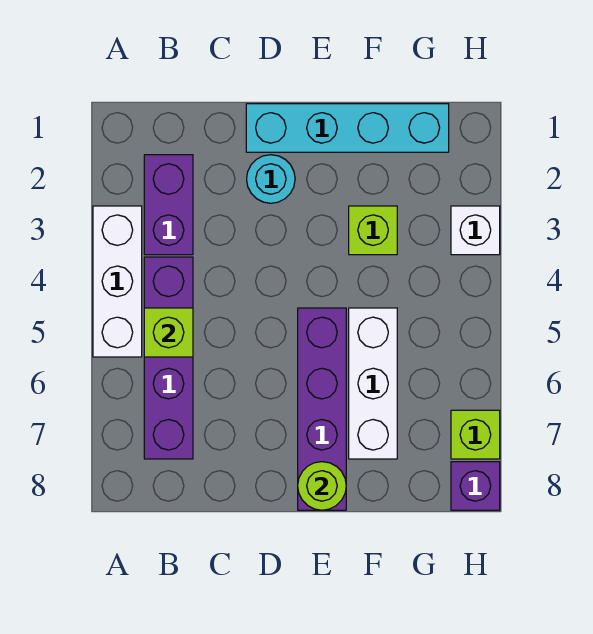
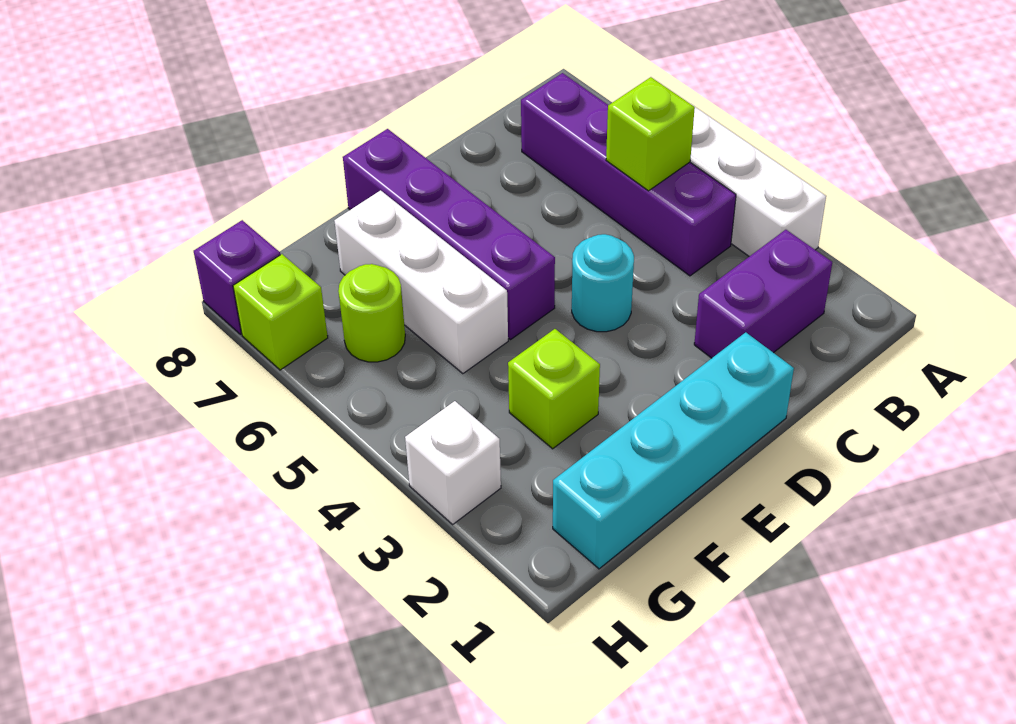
purple 1x2 brick [144,155,193,255] -> purple 1x2 brick turned to [694,230,832,358]
cyan 1x1 round brick [247,155,295,203] -> cyan 1x1 round brick moved to [572,234,634,332]
lime 1x1 round brick [298,462,346,510] -> lime 1x1 round brick moved to [338,264,405,362]

